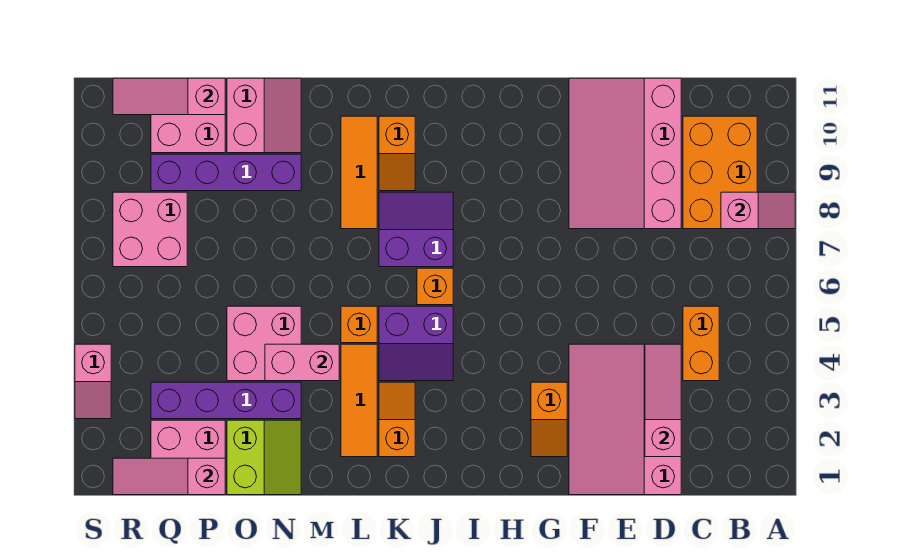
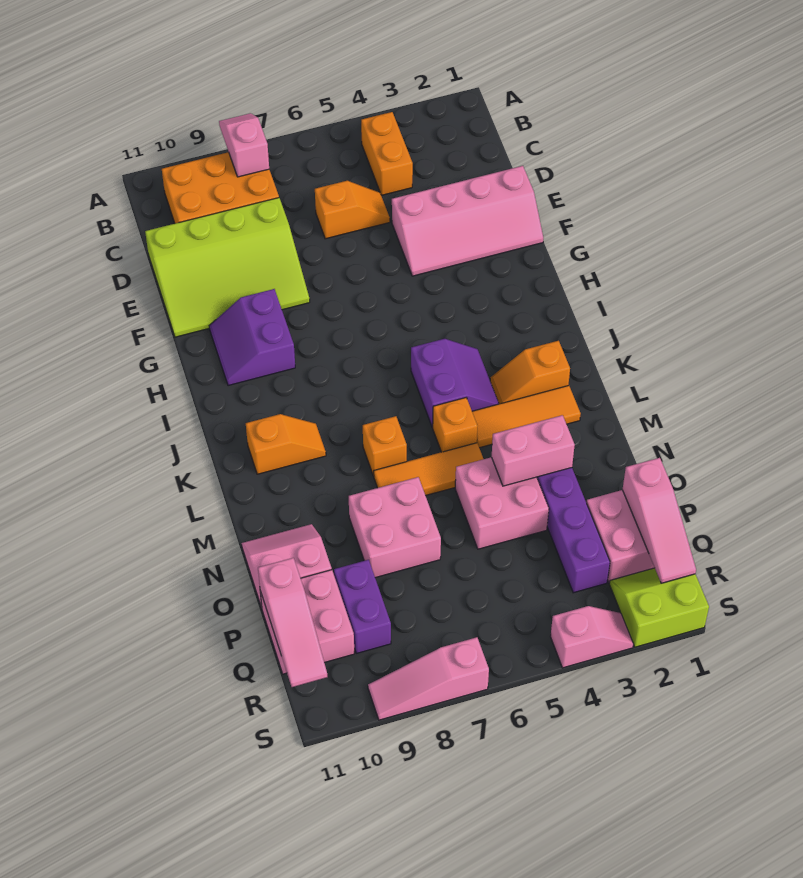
orange 1x2 brick [683,306,719,381] -> orange 1x2 brick turned to [361,112,413,195]
pink 3x4 slope [569,344,681,495] -> pink 2x4 slope [392,166,543,276]
pink 1x3 slope [645,344,681,457] -> pink 1x3 slope moved to [368,637,489,720]
pink 3x4 slope [569,78,681,229] -> lime 3x4 slope [145,198,310,337]
orange 1x2 slope [531,382,567,457] -> orange 1x2 slope moved to [315,181,390,239]
orange 1x1 brick [417,268,453,305] -> orange 1x1 brick moved to [363,416,407,476]
purple 2x2 slope [379,192,453,267] -> purple 2x2 slope moved to [209,289,295,386]
orange 1x3 tile [341,116,377,229] -> orange 1x3 tile moved to [374,443,483,495]
pink 1x2 brick [265,344,339,381] -> pink 1x2 brick turned to [492,415,575,486]
lime 2x2 slope [227,420,301,495] -> lime 2x2 slope moved to [609,568,709,647]
purple 1x4 brick [151,154,301,191] -> purple 1x2 brick [334,560,391,653]
pink 2x2 brick [113,192,187,267] -> pink 2x2 brick moved to [349,477,441,578]

